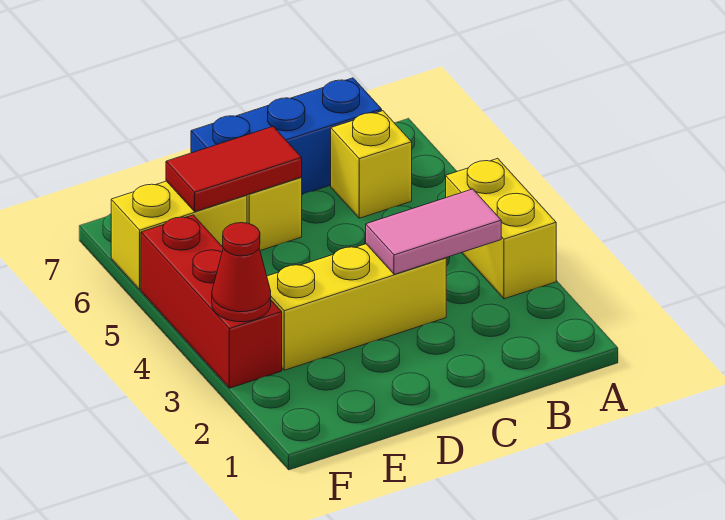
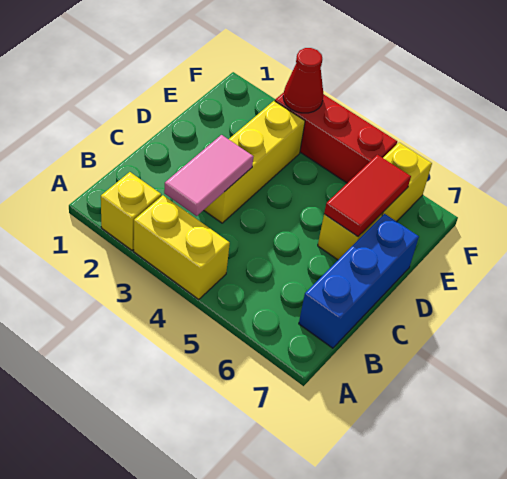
yellow 1x1 brick [331,111,412,218] -> yellow 1x1 brick moved to [101,172,161,250]

